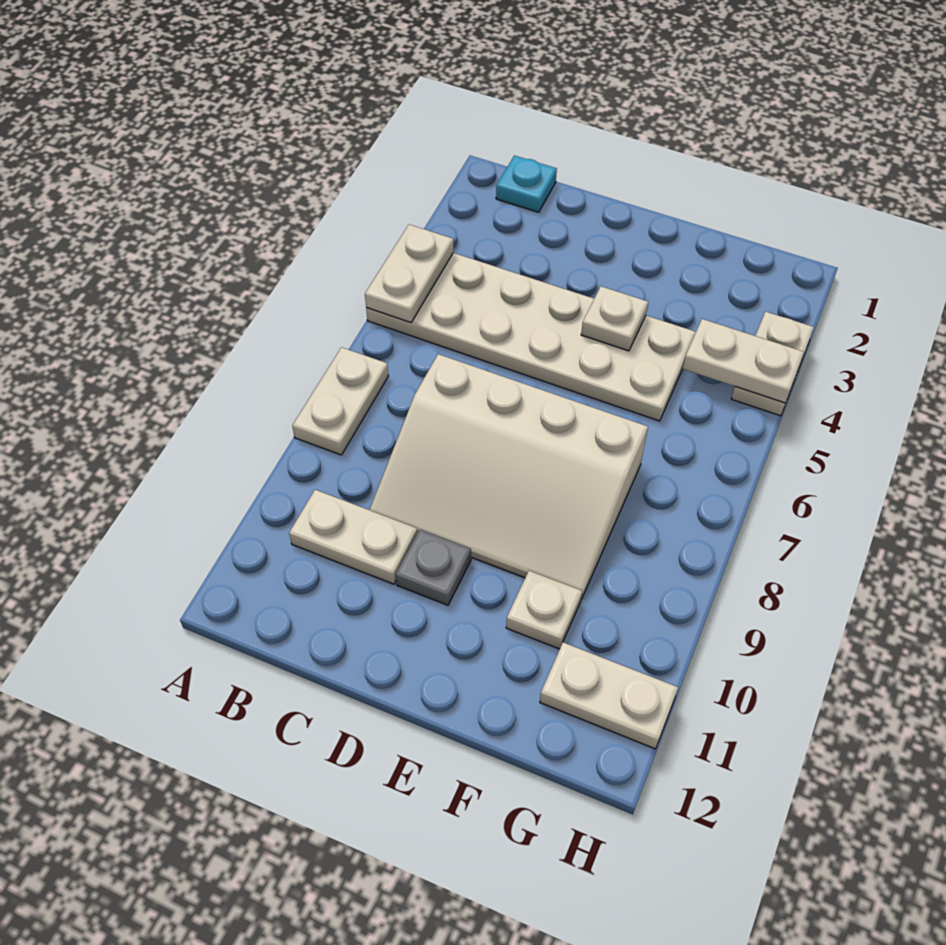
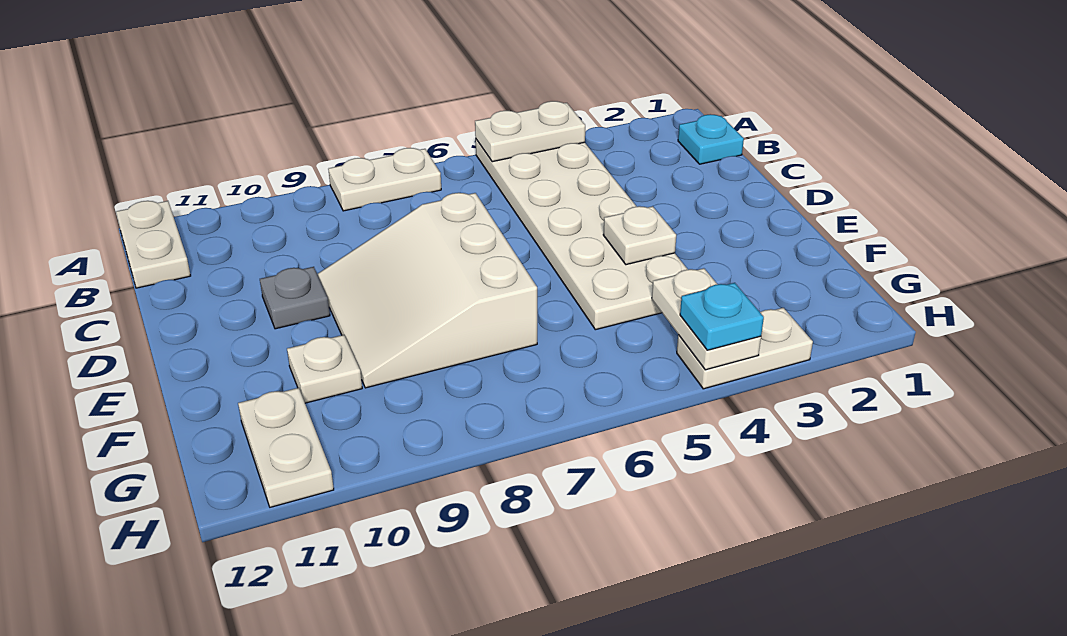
white 1x2 plate [289,490,417,584] -> white 1x2 plate moved to [116,201,191,288]
white 3x4 slope [370,354,648,599] -> white 3x3 slope [318,193,537,388]
none -> cyan 1x1 plate [680,283,764,350]

